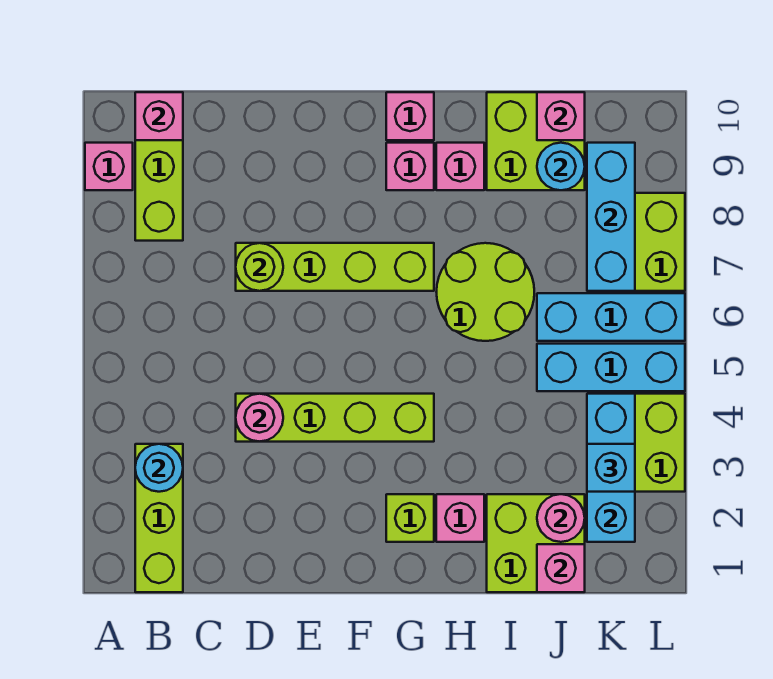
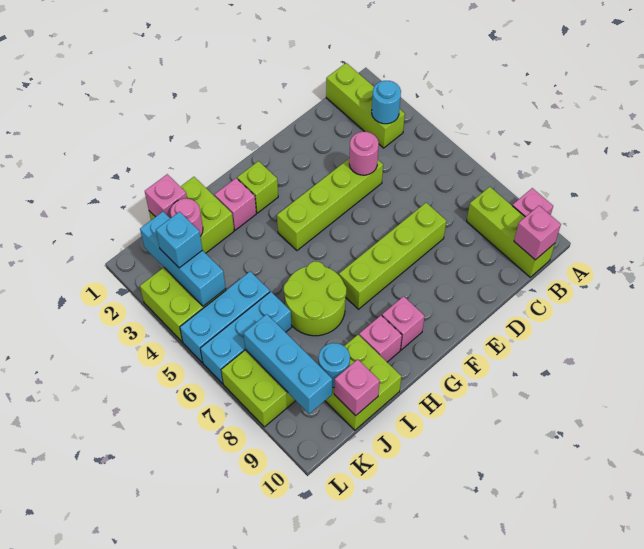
lime 1x1 round brick [236,243,283,291] -> none
pink 1x1 brick [386,92,434,140] -> none

